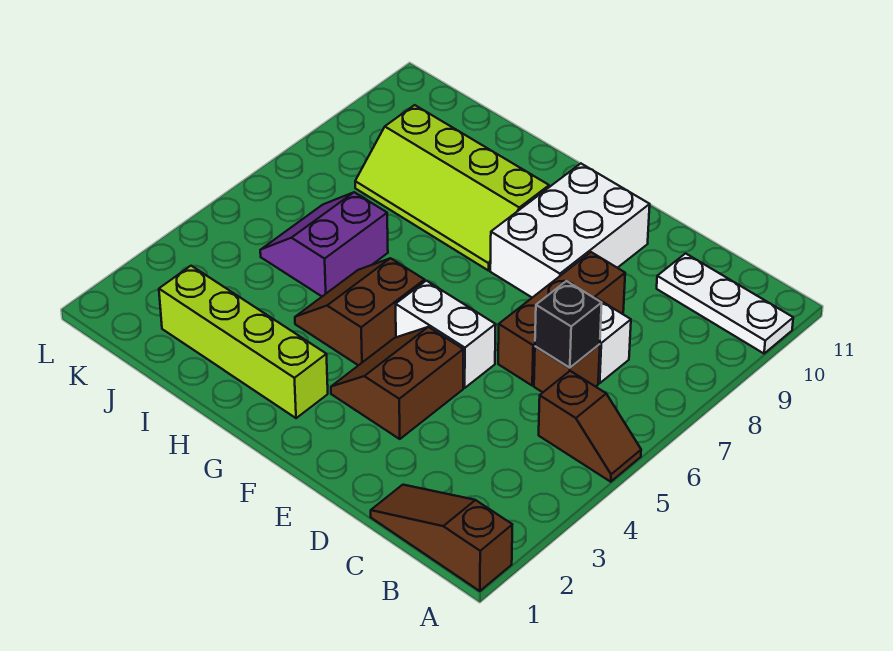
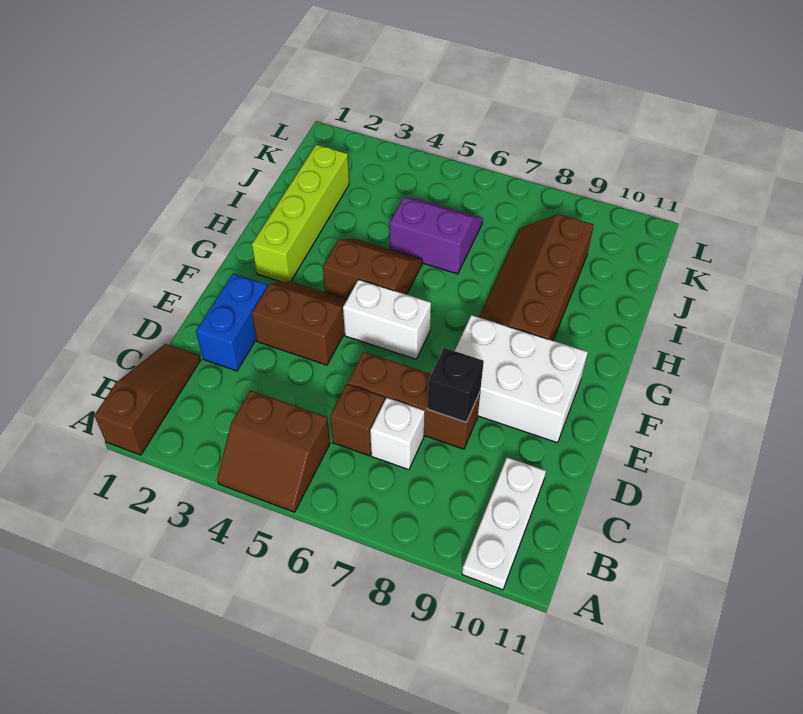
brown 1x2 slope [539,371,641,482] -> brown 2x2 slope [217,391,330,512]
black 1x1 brick [535,281,602,368] -> black 1x1 brick moved to [428,348,484,422]
none -> blue 1x2 brick [196,274,267,371]
white 1x2 brick [396,281,496,388] -> white 1x2 brick turned to [343,280,431,359]
lime 2x4 slope [355,105,549,271] -> brown 2x4 slope [479,214,594,341]

